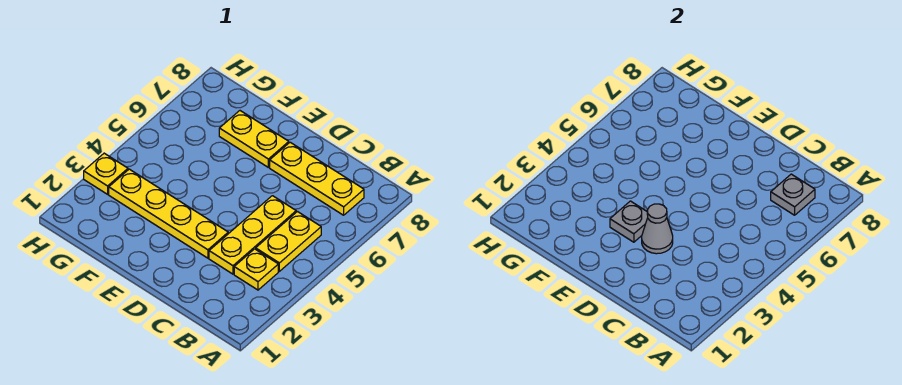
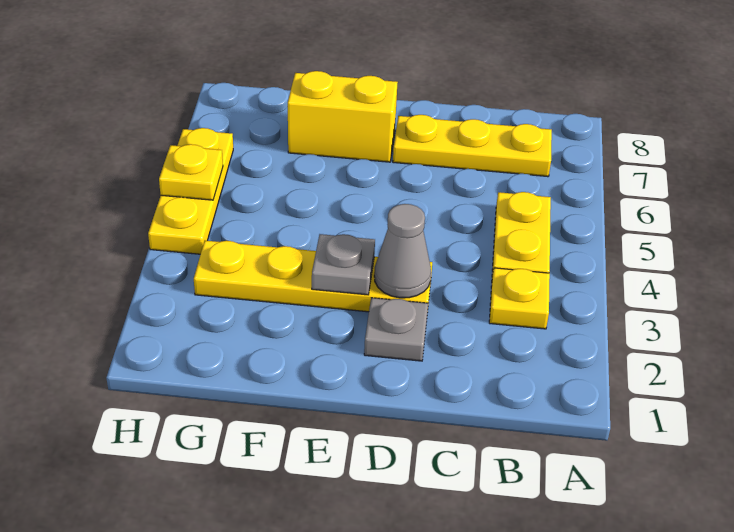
grey 1x1 plate [771,174,815,215] -> grey 1x1 plate moved to [364,298,428,361]
yellow 1x3 plate [209,196,296,274] -> yellow 1x3 plate moved to [148,128,233,254]
yellow 1x2 plate [219,111,289,167] -> yellow 1x2 brick [288,71,398,162]
yellow 1x1 plate [84,153,128,194] -> yellow 1x1 plate moved to [159,144,223,200]

